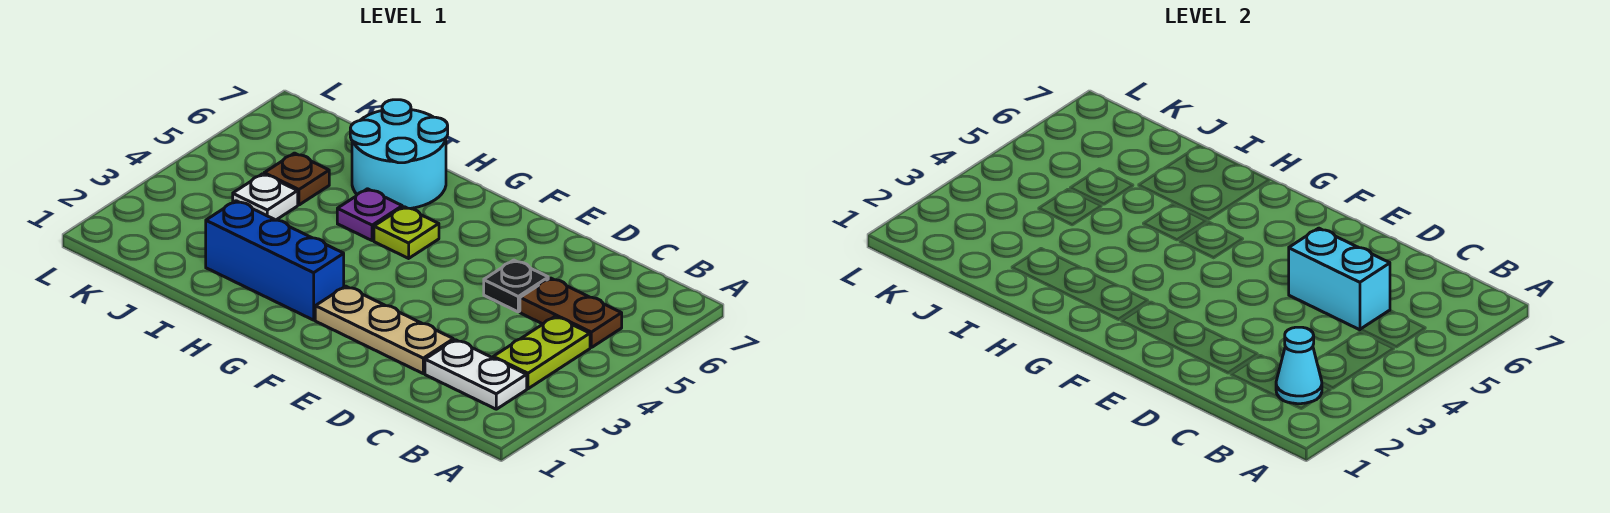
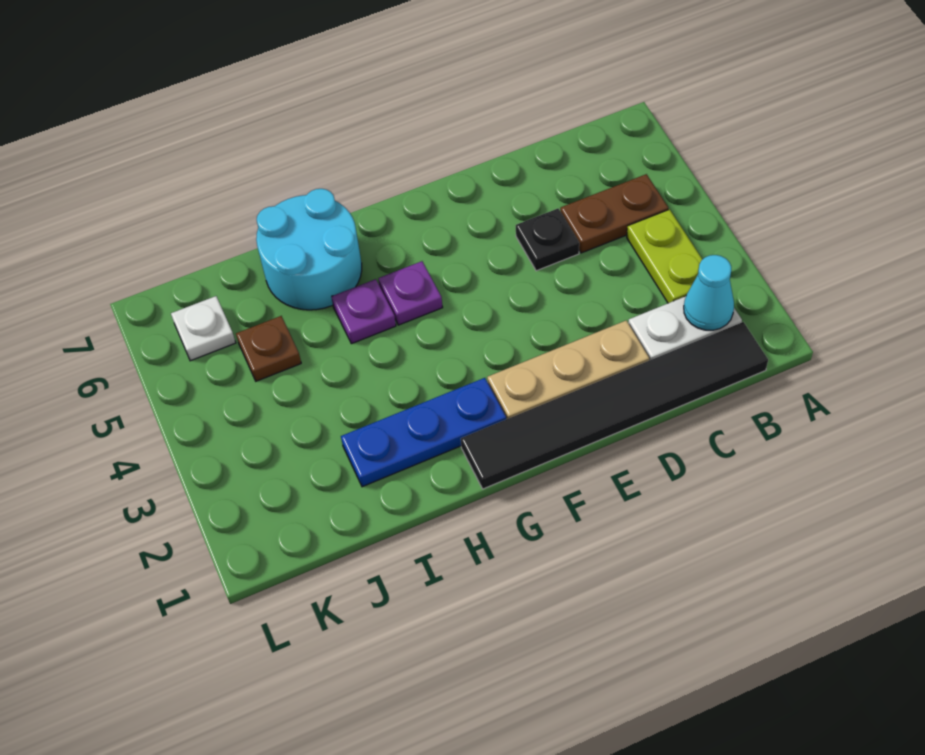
none -> black 1x6 tile [461,322,768,489]
cyan 1x2 brick [1289,228,1390,330] -> none
blue 1x3 brick [206,201,344,320] -> blue 1x3 plate [341,378,506,487]
lime 1x1 plate [374,207,439,258] -> purple 1x1 plate [378,261,443,325]
white 1x1 plate [233,174,298,220] -> white 1x1 plate moved to [171,296,236,361]

